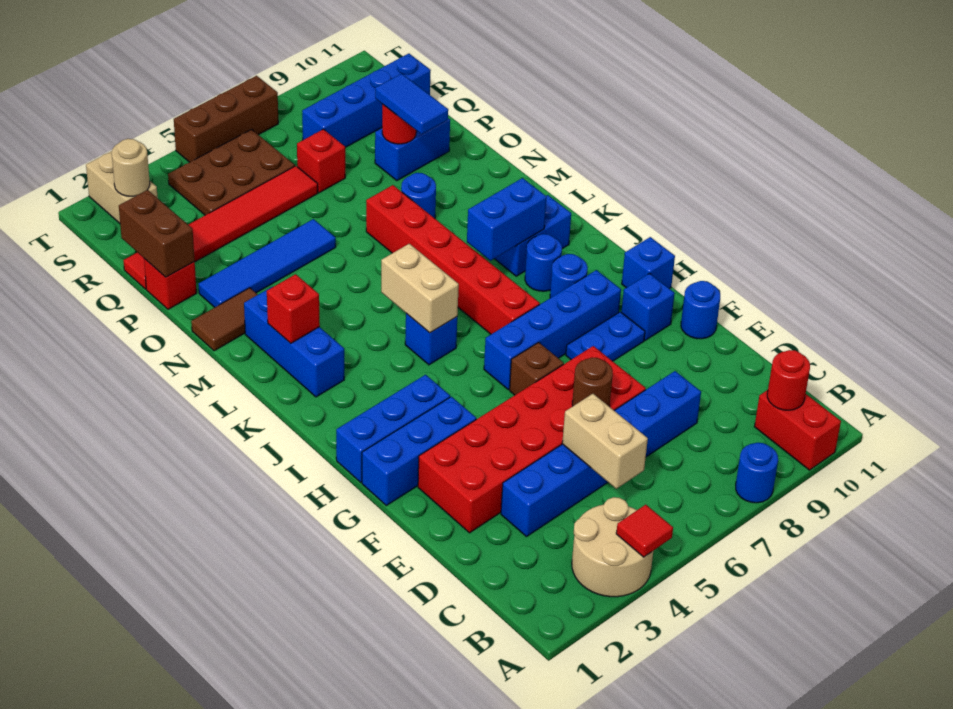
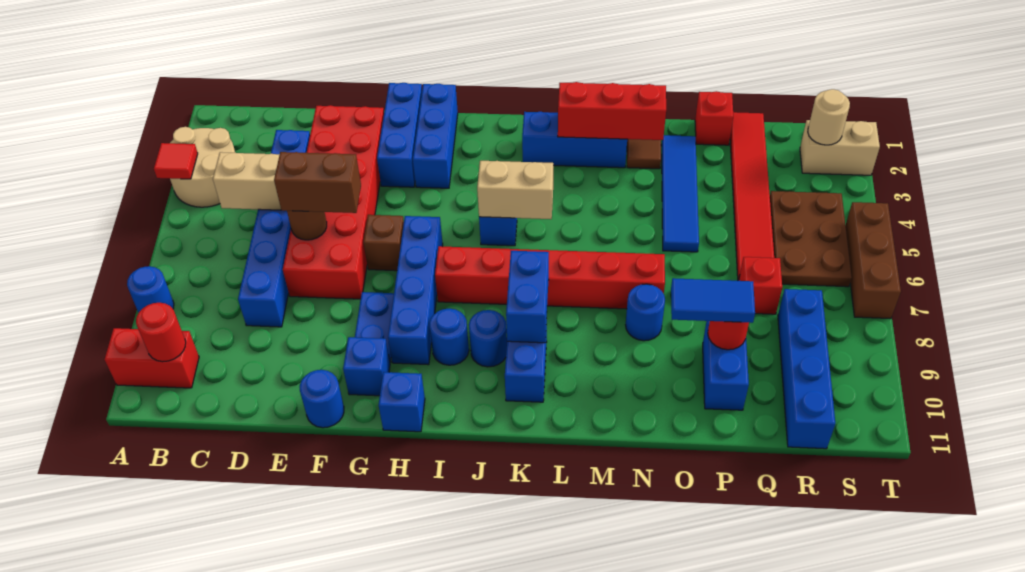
red 1x1 brick [267,274,320,343] -> red 1x3 brick [558,82,666,140]
brown 1x2 brick [119,190,195,277] -> brown 1x2 brick moved to [274,152,361,213]

